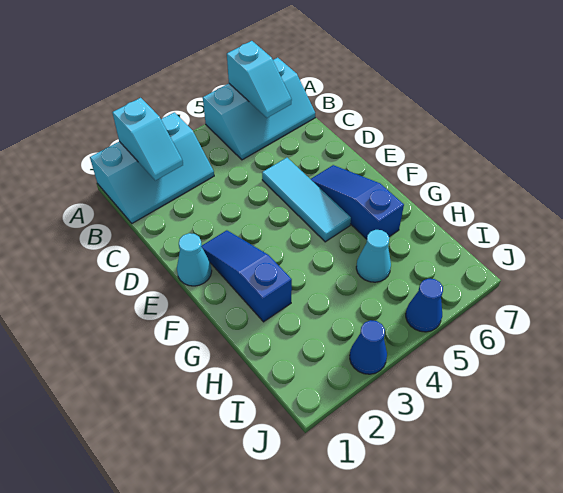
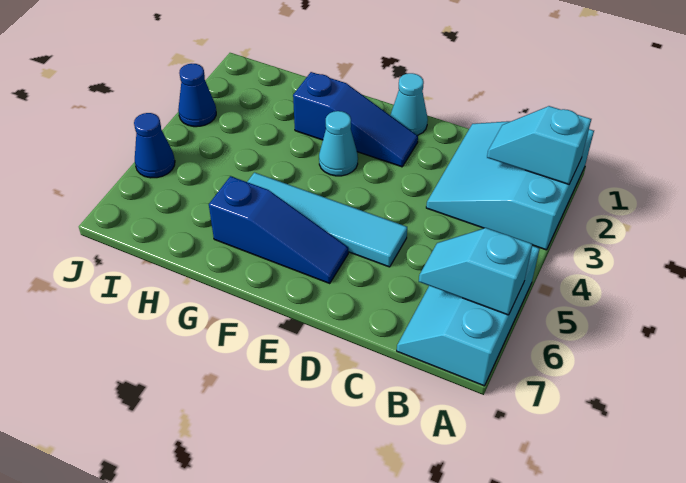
cyan 2x3 slope [90,112,214,223] -> cyan 3x3 slope [426,121,594,250]
cyan 1x3 tile [262,158,351,242] -> cyan 1x4 tile [247,173,407,267]
cyan 1x1 cone [356,230,391,282] -> cyan 1x1 cone moved to [319,111,358,176]

